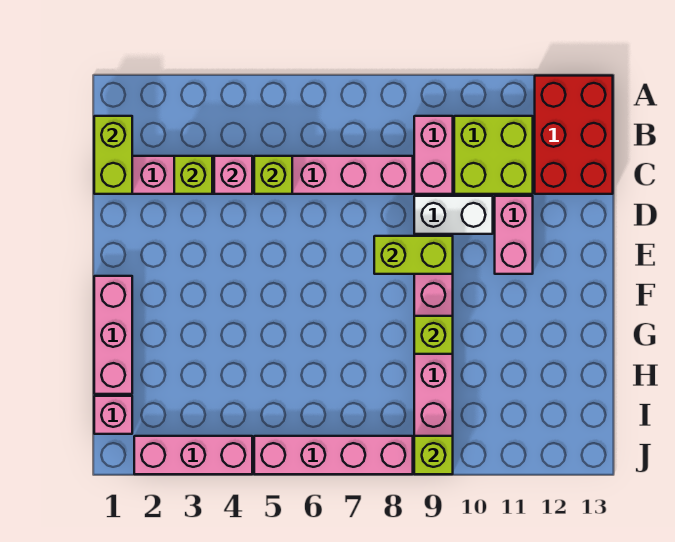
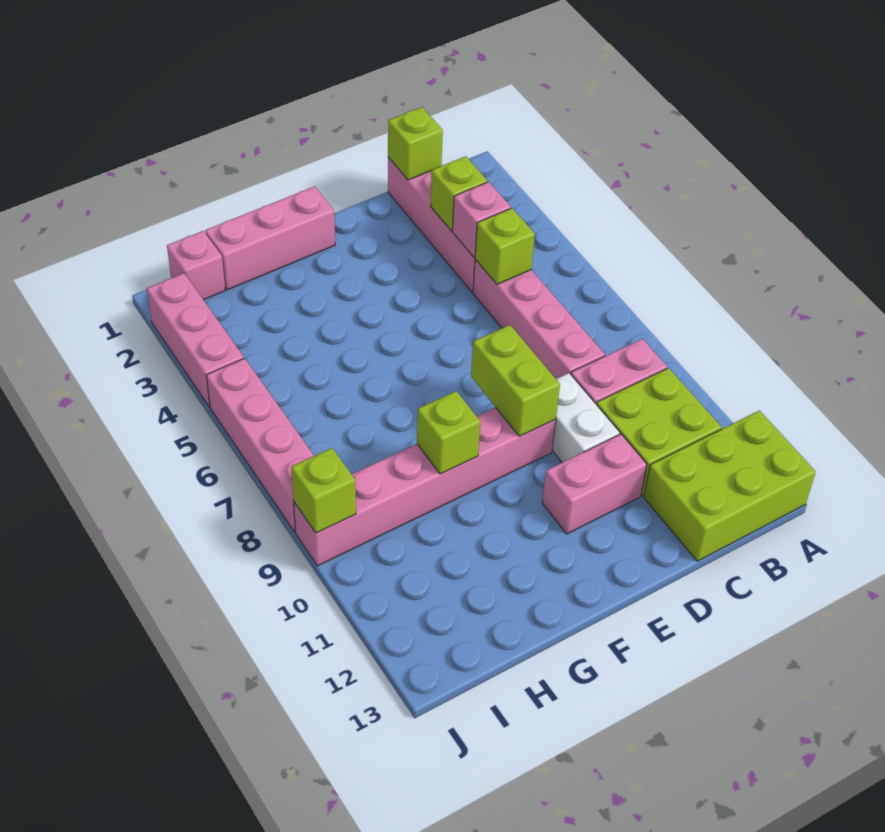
red 2x3 brick [535,76,613,194] -> lime 2x3 brick [644,410,816,561]
lime 1x2 brick [94,116,132,194] -> lime 1x1 brick [388,107,443,180]

